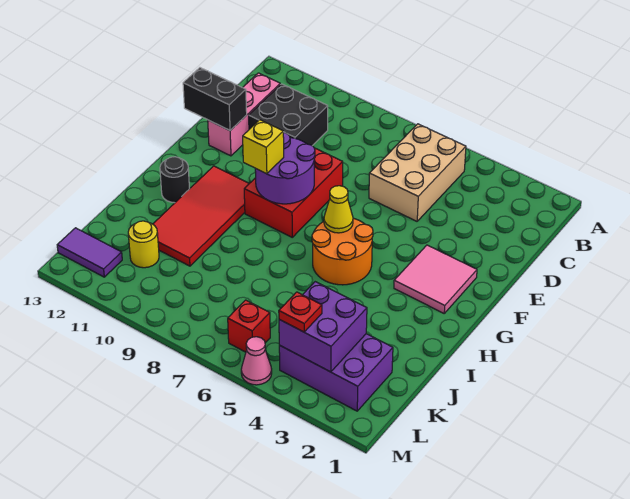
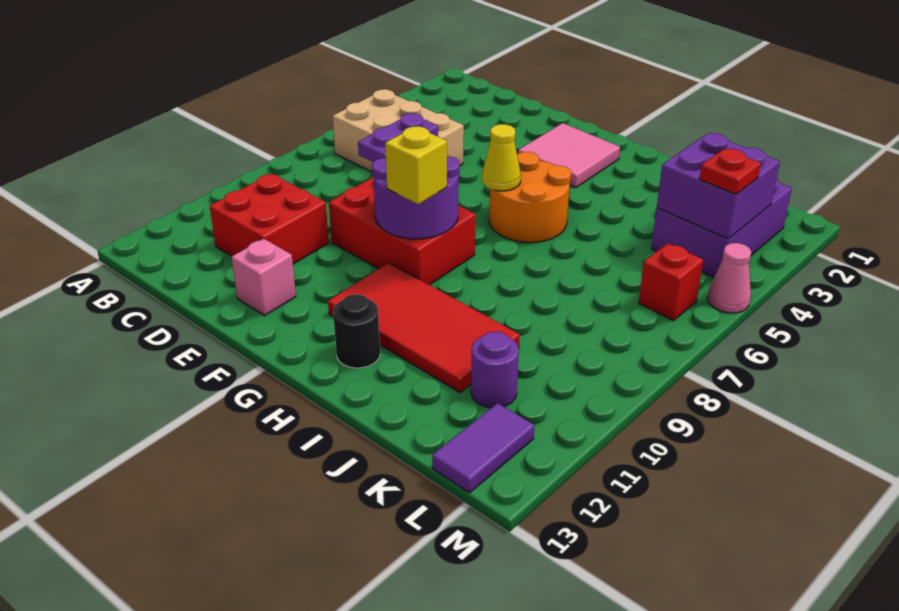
black 2x2 brick [249,84,328,146] -> red 2x2 brick [210,174,329,264]
pink 1x3 brick [208,73,280,156] -> pink 1x1 brick [232,239,296,315]
none -> purple 1x2 plate [358,113,438,162]
black 1x2 brick [183,68,247,130] -> none
yellow 1x1 round brick [128,221,159,268] -> purple 1x1 round brick [471,332,519,408]

